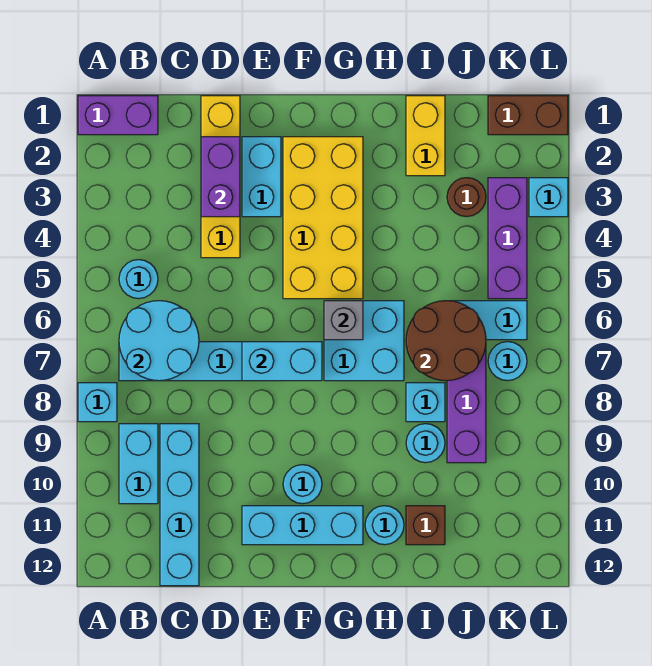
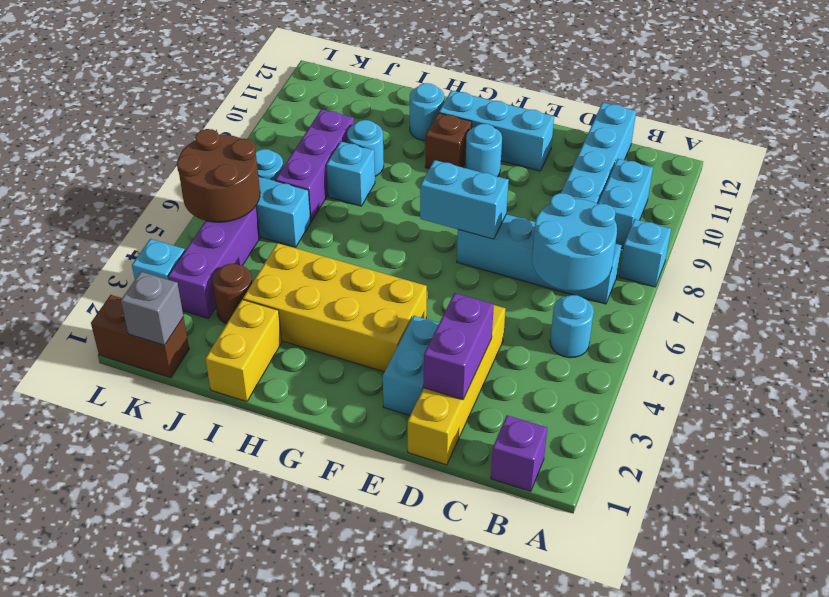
purple 1x2 brick [78,96,158,135] -> purple 1x1 brick [491,415,547,491]
yellow 2x4 brick [283,137,363,299] -> yellow 2x4 brick turned to [243,243,427,372]
cyan 2x2 brick [324,301,404,381] -> none
grey 1x1 brick [324,301,363,340] -> grey 1x1 brick moved to [121,272,183,345]
brown 2x2 round brick [406,301,486,381] -> brown 2x2 round brick moved to [177,129,260,222]
brown 1x1 brick [406,506,445,545] -> brown 1x1 brick moved to [425,113,472,169]

